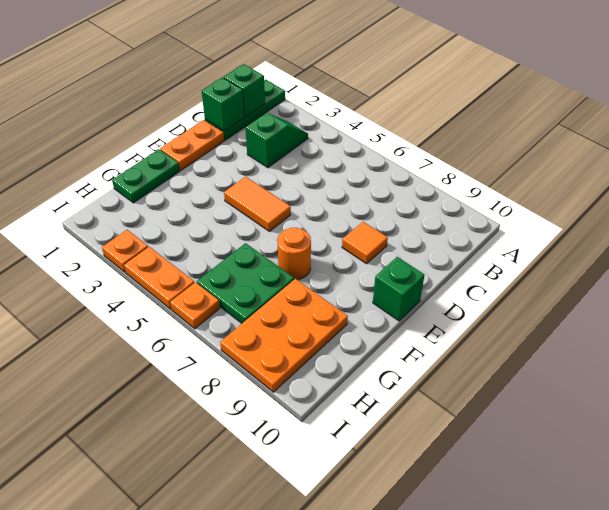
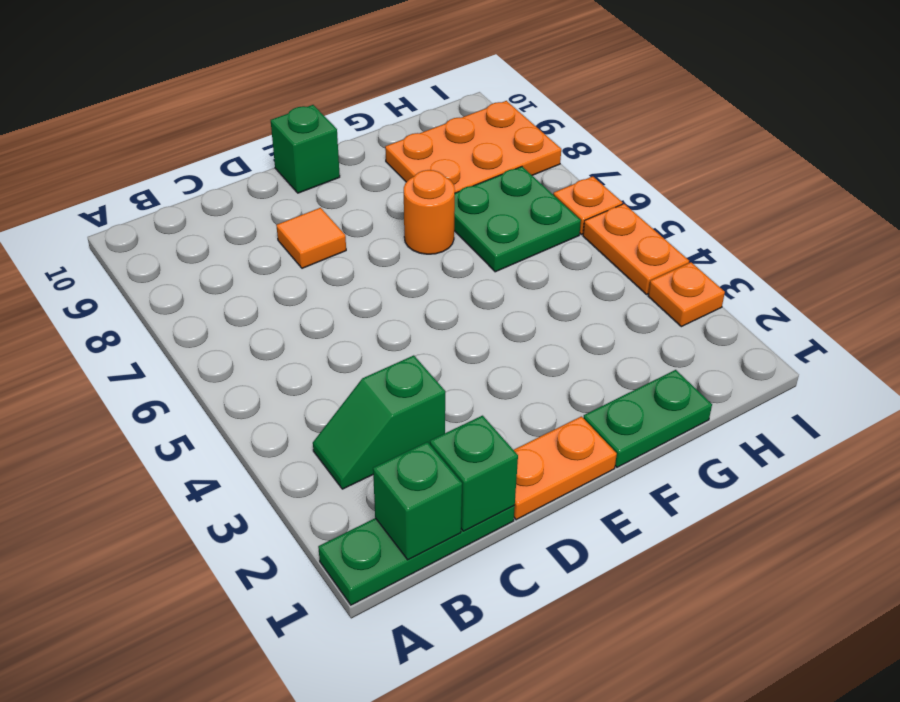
orange 1x2 tile [224,177,291,231] -> none

